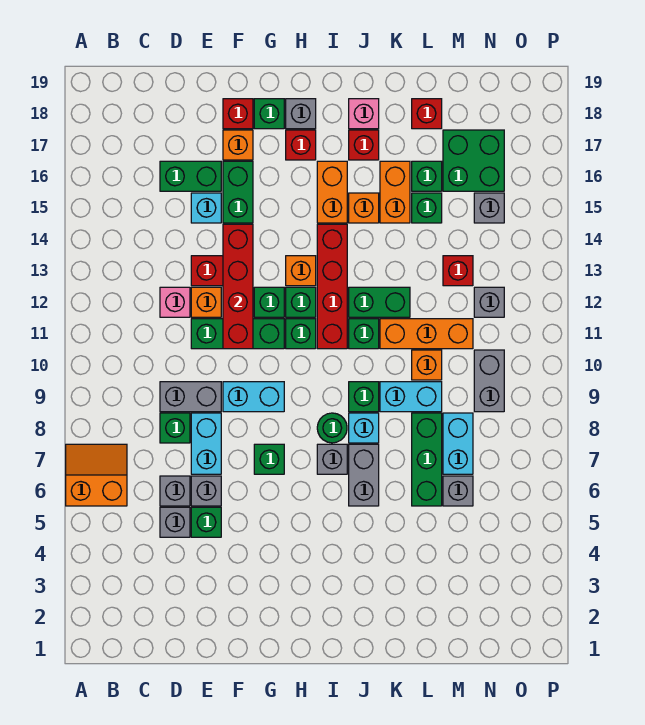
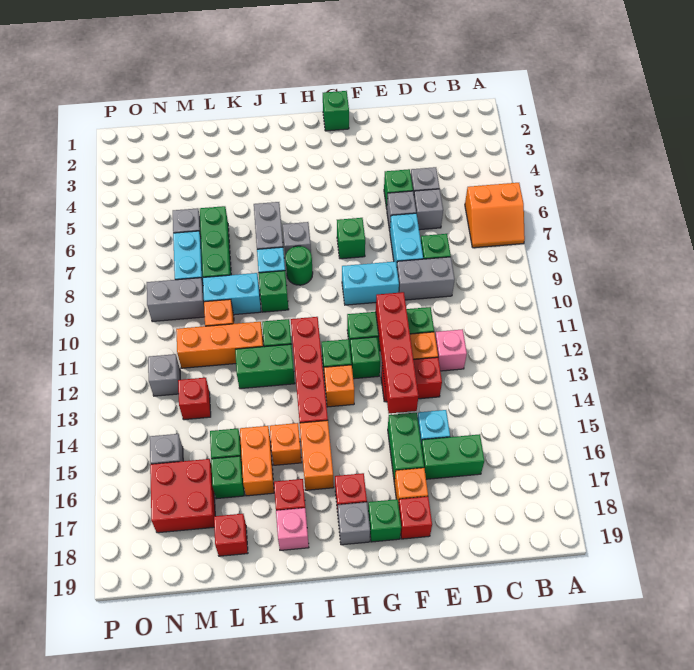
green 1x1 brick [286,319,316,349] -> green 1x1 brick moved to [323,91,349,131]
green 2x2 brick [443,130,504,191] -> red 2x2 brick [150,459,215,533]
grey 1x2 brick [474,350,504,412] -> grey 1x2 brick turned to [147,278,205,322]

